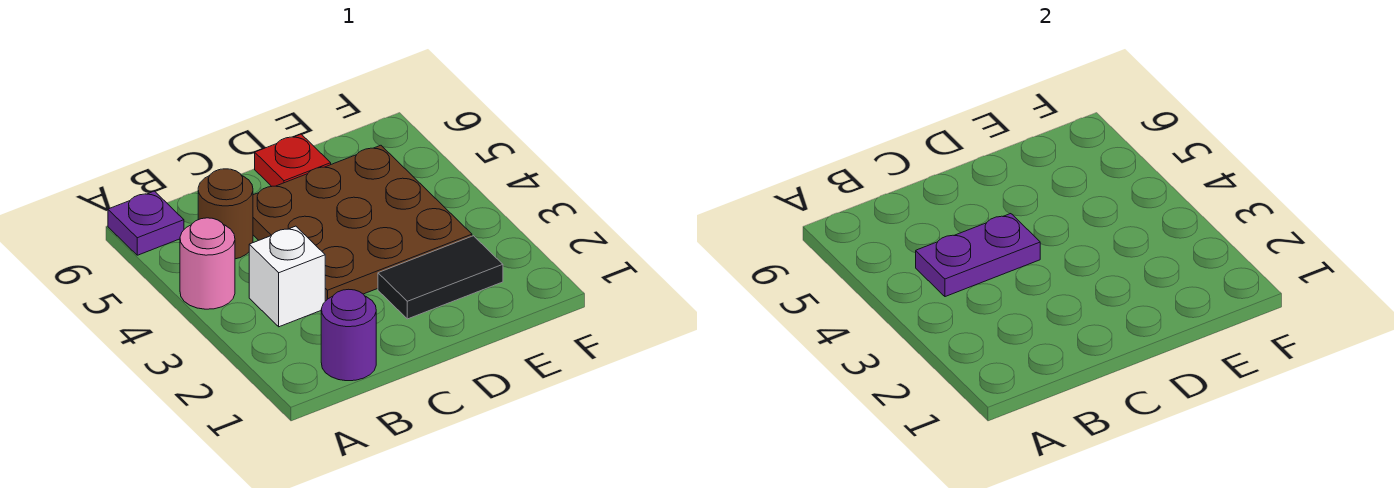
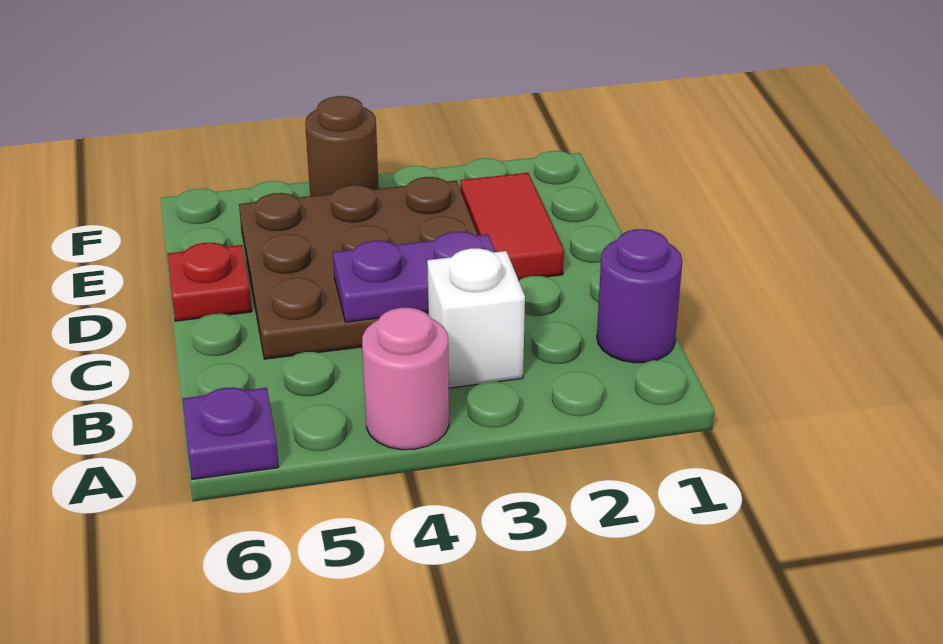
purple 1x2 plate [916,214,1040,297] -> purple 1x2 plate turned to [333,232,495,322]
brown 1x1 round brick [198,169,253,259] -> brown 1x1 round brick moved to [305,96,379,196]
black 1x2 tile [378,236,503,319] -> red 1x2 tile [460,173,564,280]

